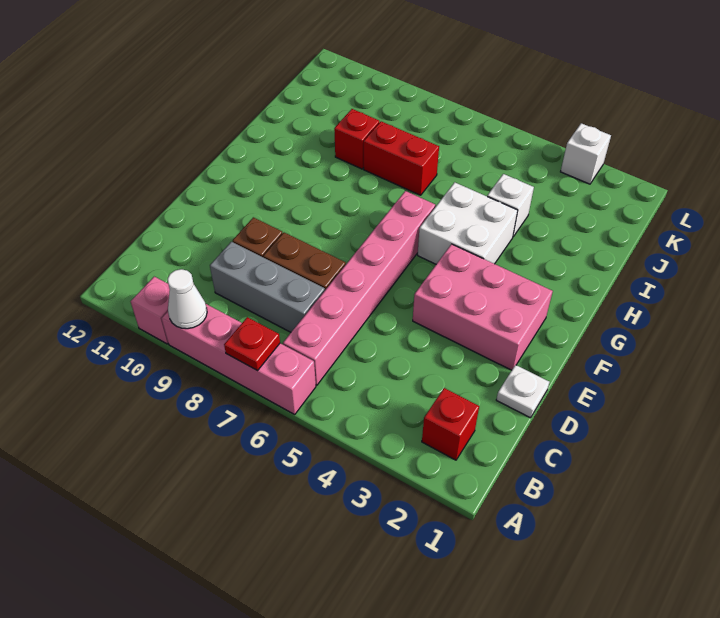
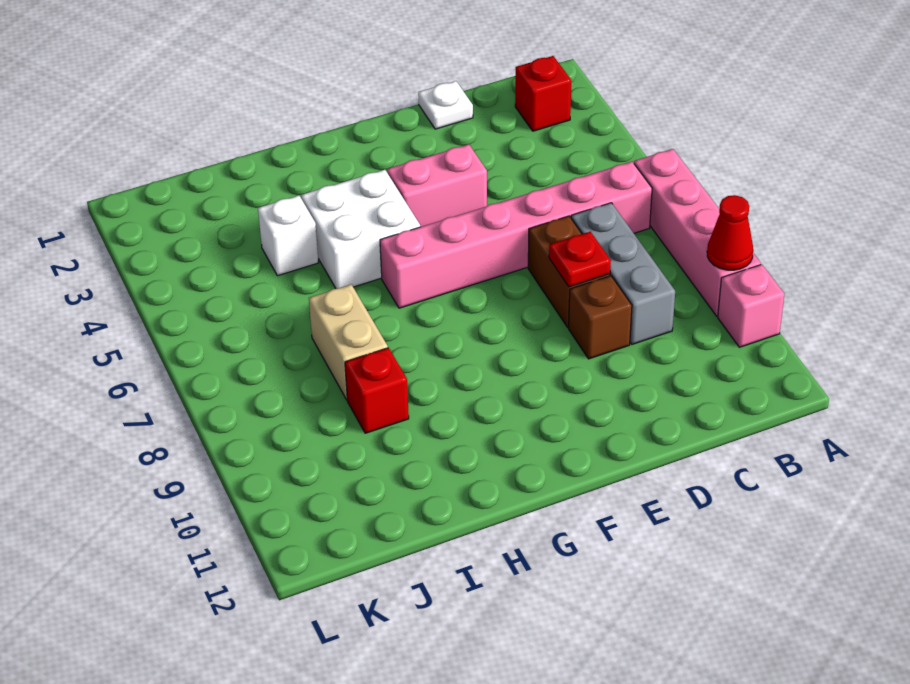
red 1x1 plate [224,317,280,371] -> red 1x1 plate moved to [549,232,611,287]
white 1x1 cone [168,269,207,329] -> red 1x1 cone [707,195,753,270]
pink 2x3 brick [413,244,553,370] -> pink 1x2 brick [387,144,487,227]
red 1x2 brick [364,121,439,195] -> tan 1x2 brick [309,284,388,400]
white 1x1 brick [561,123,611,184] -> none

